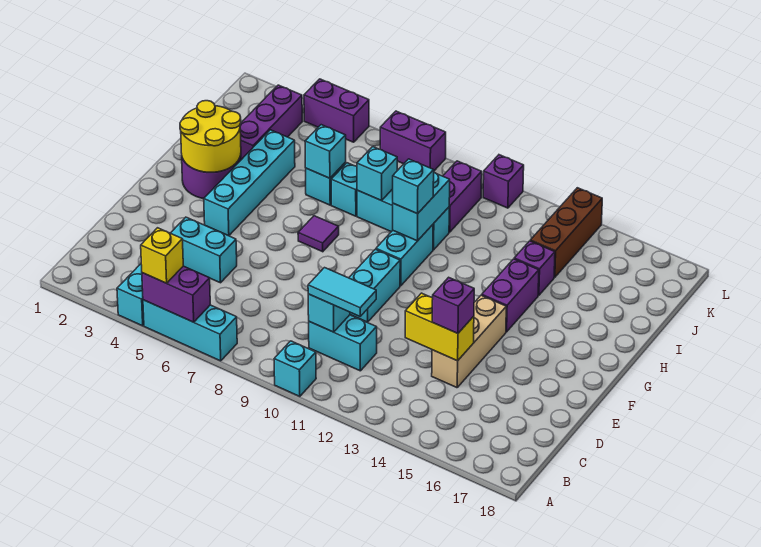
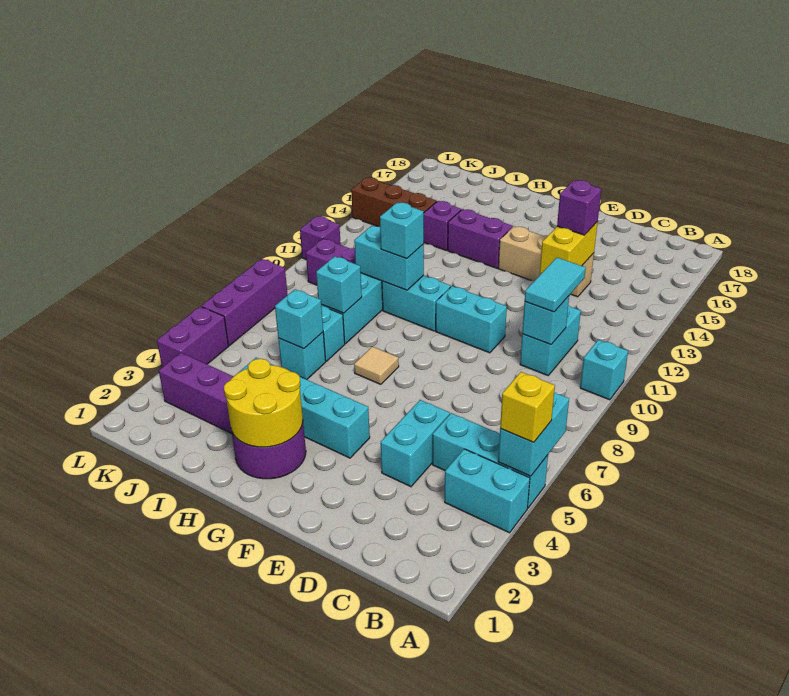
cyan 1x3 brick [143,300,237,361] -> cyan 1x3 brick turned to [432,413,548,508]
purple 1x2 brick [142,266,210,322] -> cyan 1x2 brick [498,392,569,476]
purple 1x1 tile [298,216,339,252] -> tan 1x1 tile [354,347,399,384]
purple 1x2 brick [380,111,446,171] -> purple 1x3 brick [202,259,288,346]

